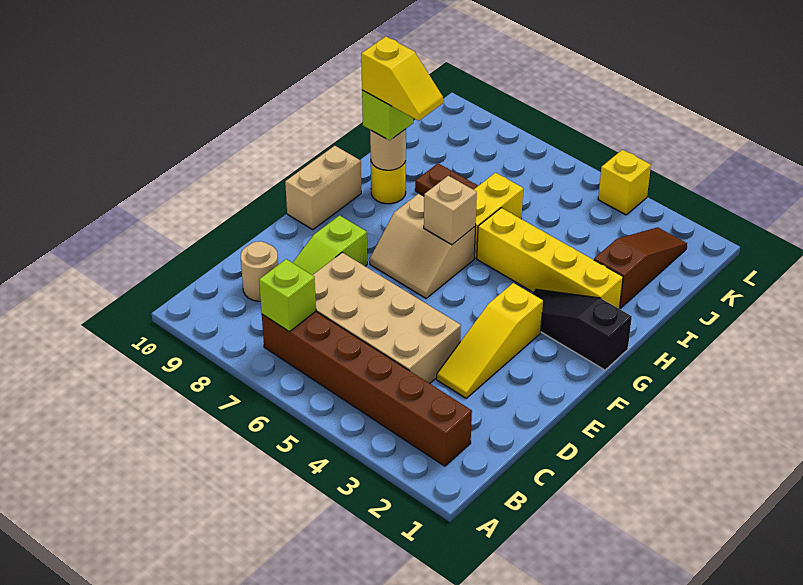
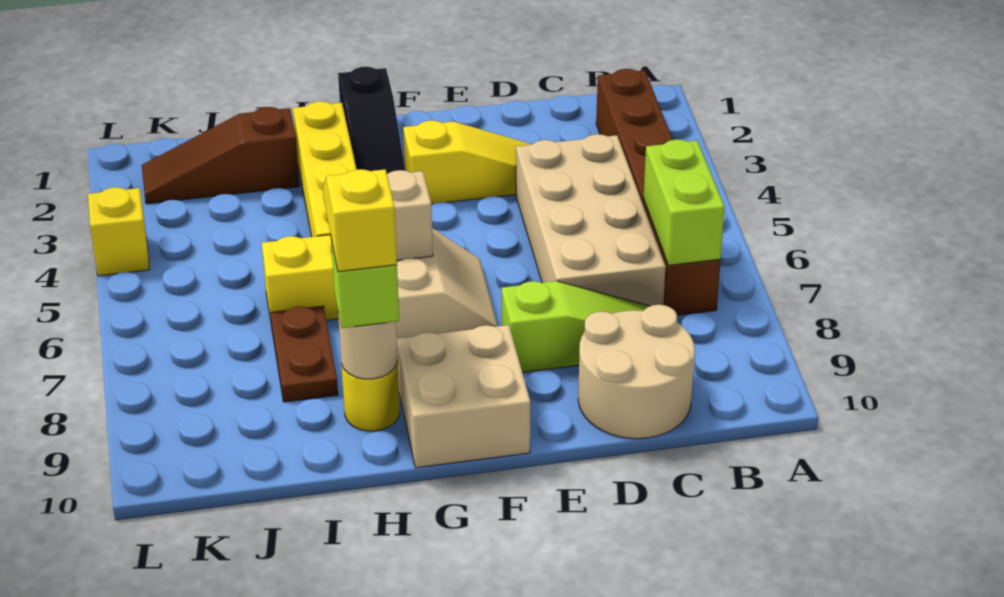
lime 1x1 brick [259,259,316,332] -> lime 1x2 brick [644,139,725,265]
tan 1x1 round brick [241,241,278,301] -> tan 2x2 round brick [578,305,695,439]
tan 1x2 brick [285,146,361,230] -> tan 2x2 brick [397,325,530,468]

